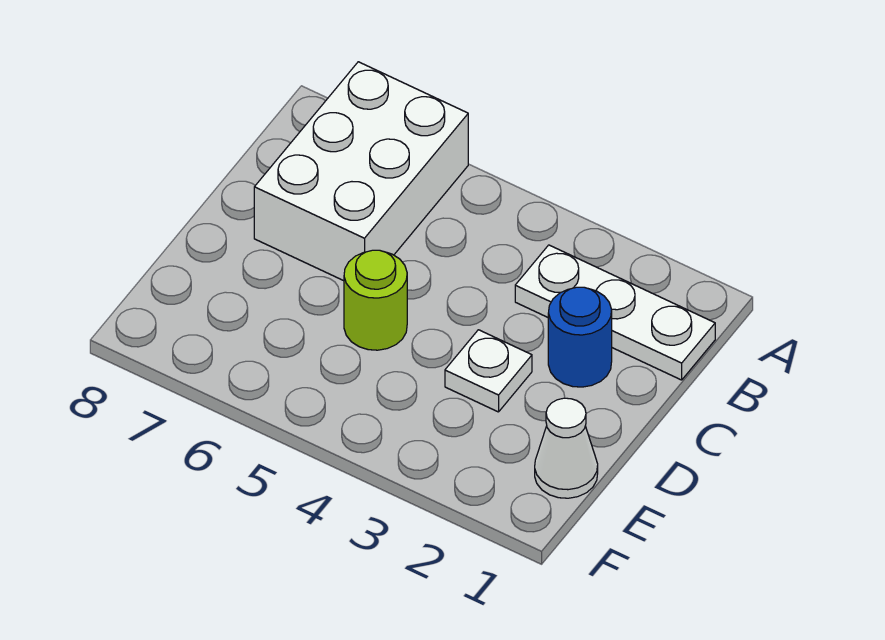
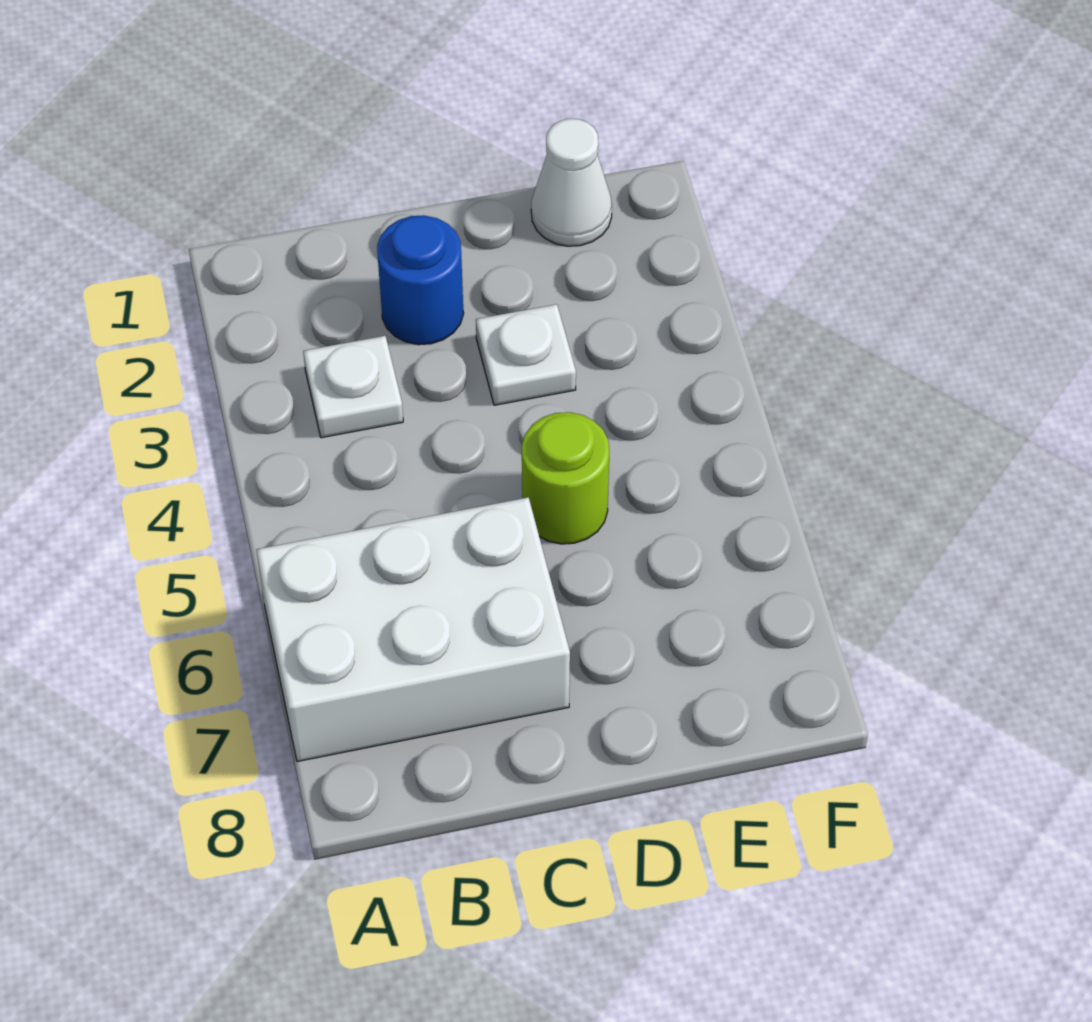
white 1x3 plate [515,245,715,380] -> white 1x1 plate [303,336,403,438]

